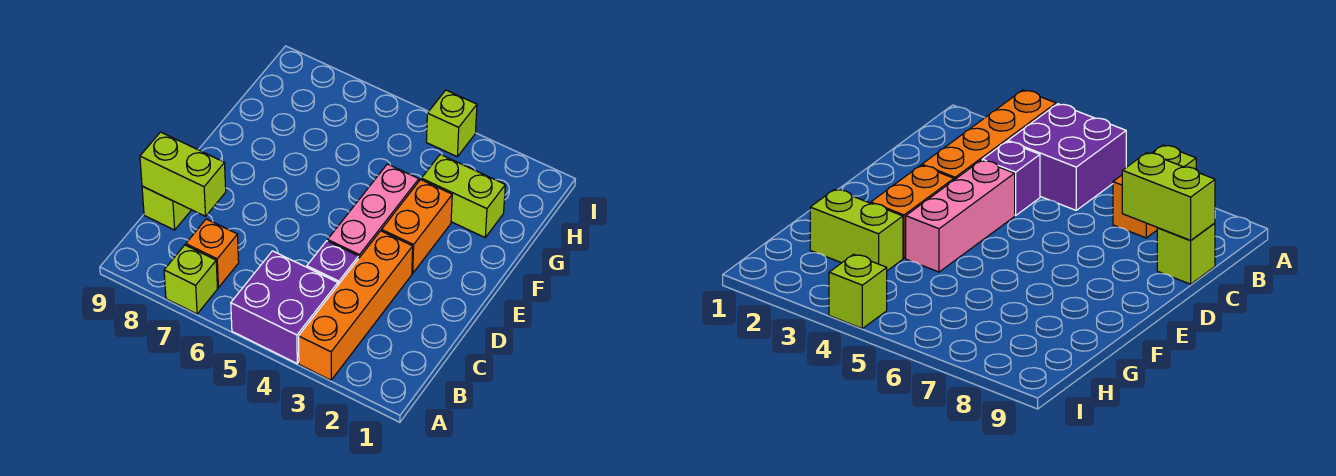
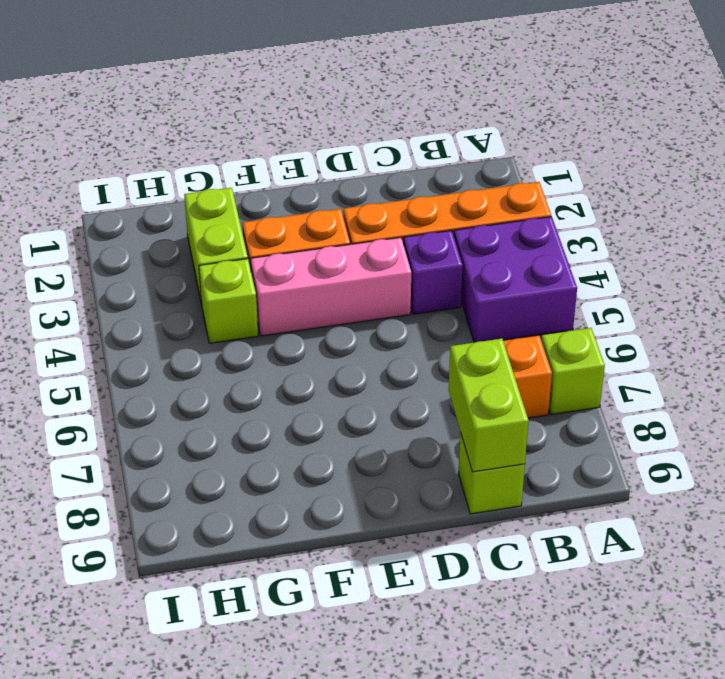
lime 1x1 brick [426,90,477,157] -> lime 1x1 brick moved to [199,259,258,343]

